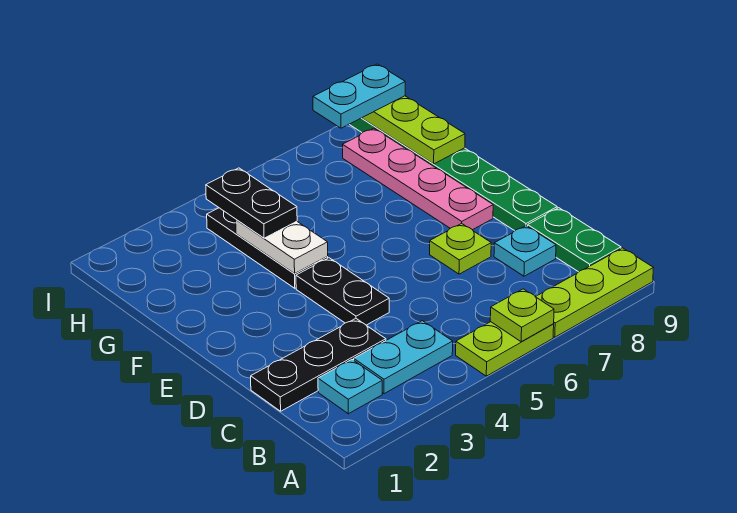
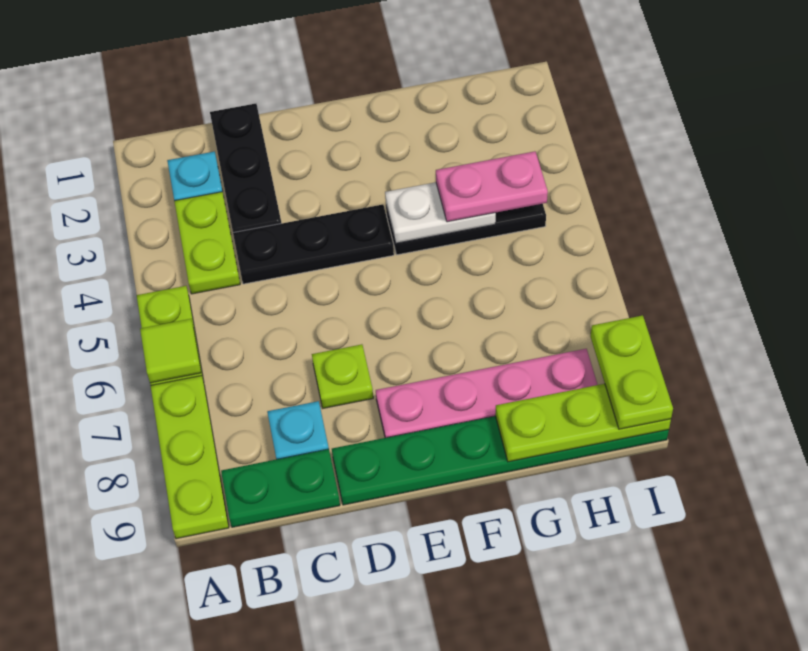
lime 1x1 plate [490,289,554,342] -> lime 1x1 tile [140,319,201,383]
cyan 1x2 plate [354,321,453,394] -> lime 1x2 plate [174,192,240,294]
black 1x2 plate [296,258,389,325] -> black 1x3 plate [233,204,394,284]
black 1x2 plate [206,168,297,238] -> pink 1x2 plate [436,151,548,222]
cyan 1x2 plate [313,64,405,128] -> lime 1x2 plate [590,315,673,429]

